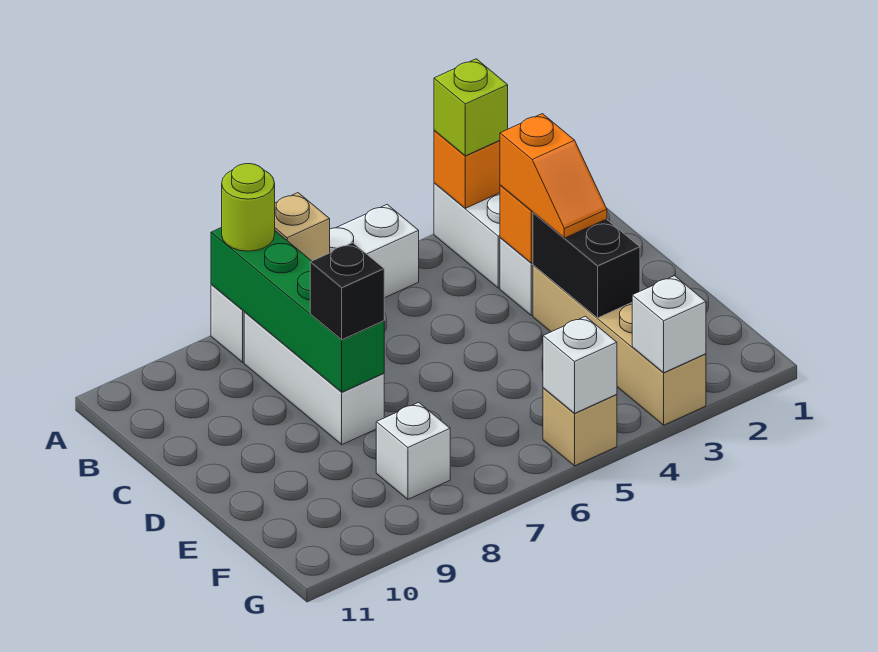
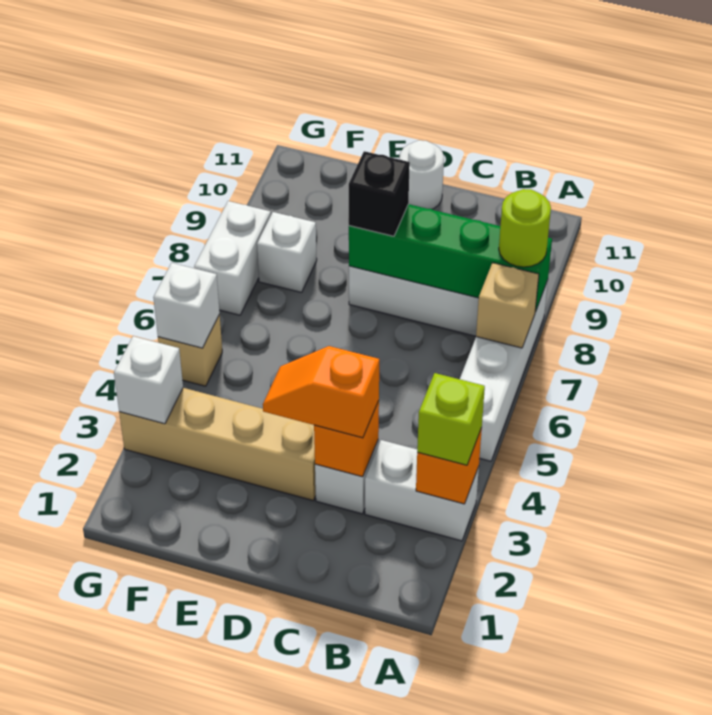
black 1x2 brick [533,213,640,318] -> none
none -> white 1x1 round brick [399,140,444,209]
none -> white 1x2 brick [194,201,271,315]

